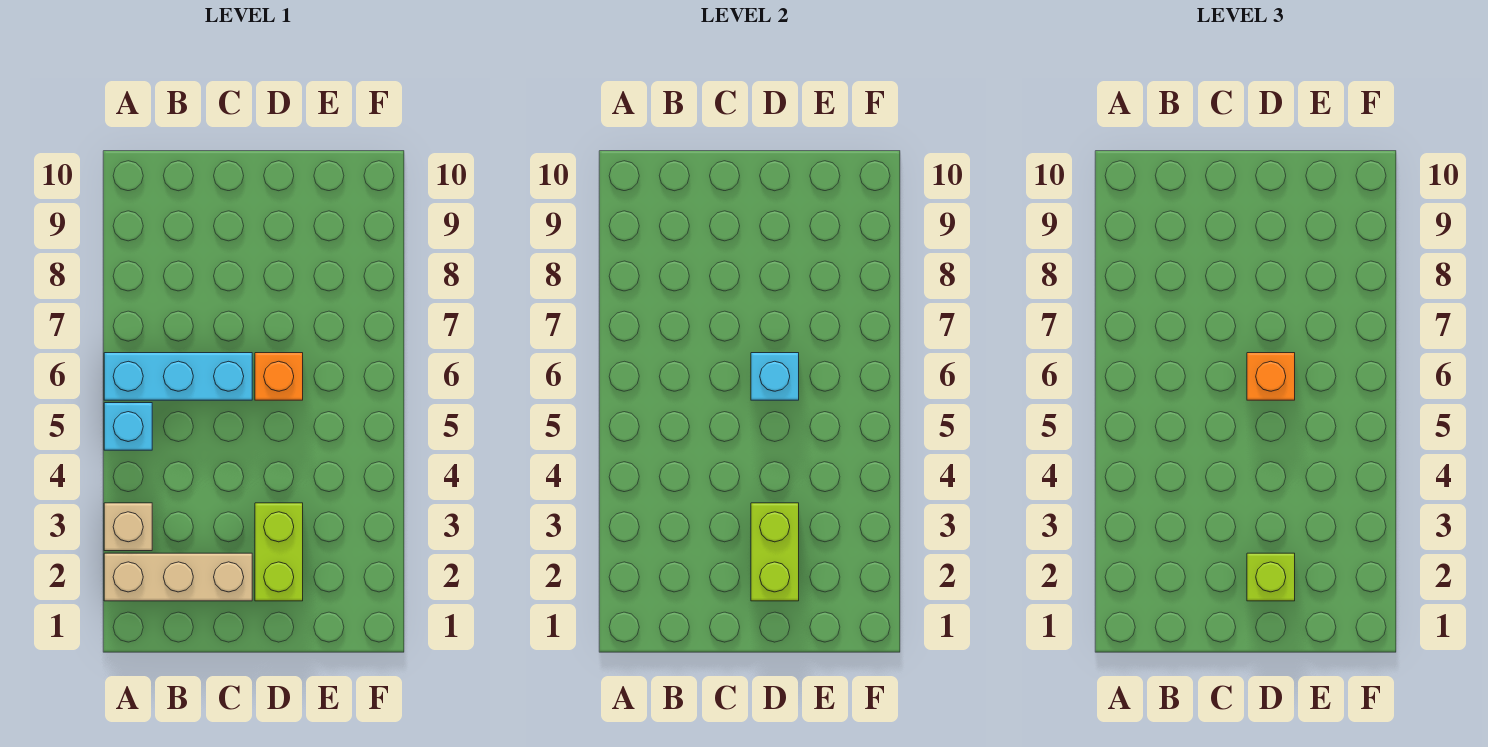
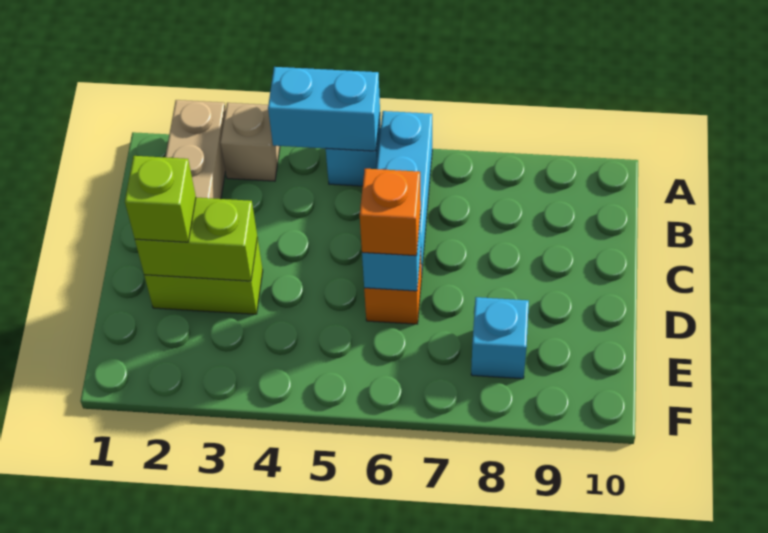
none -> cyan 1x2 brick [268,67,380,151]
none -> cyan 1x1 brick [471,297,529,379]

